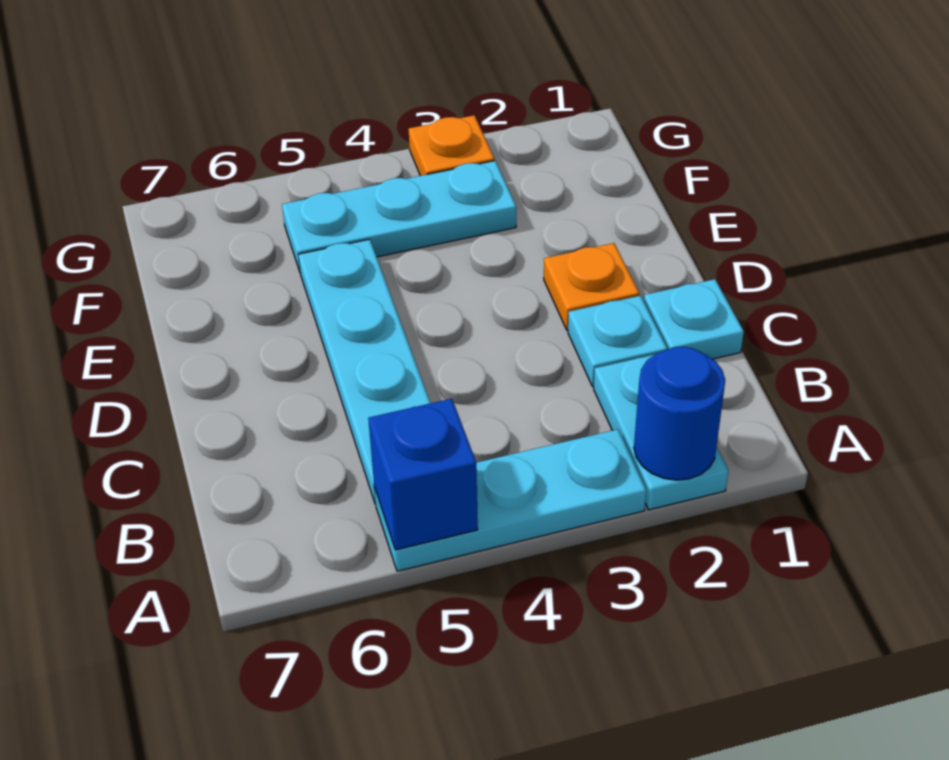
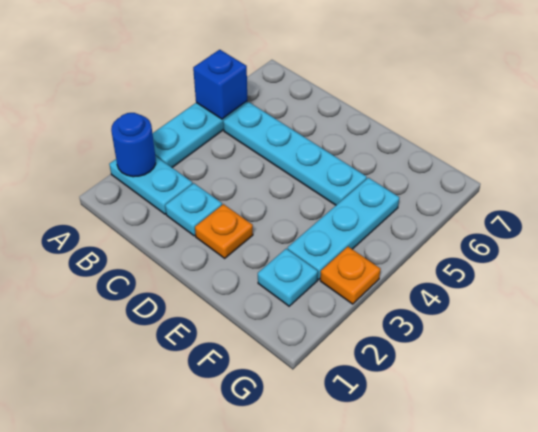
cyan 1x1 plate [644,279,744,359] -> cyan 1x1 plate moved to [258,249,318,306]

